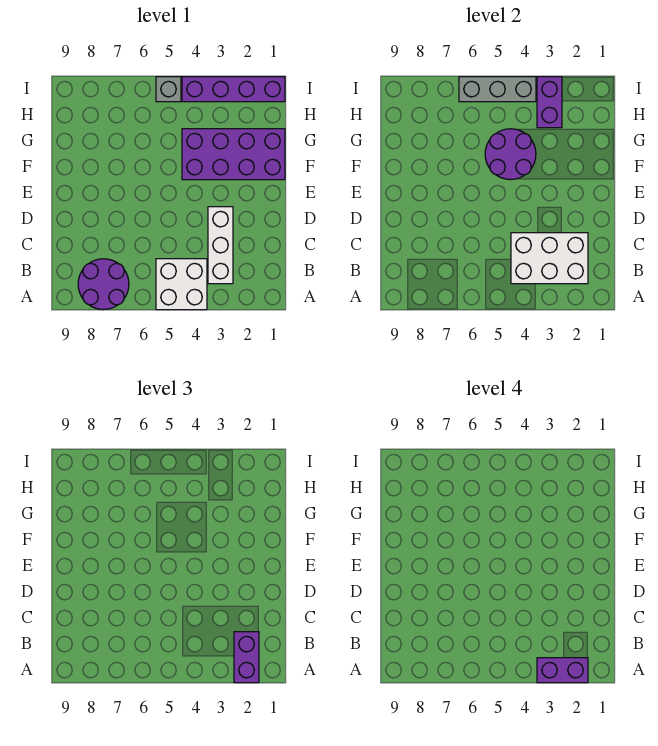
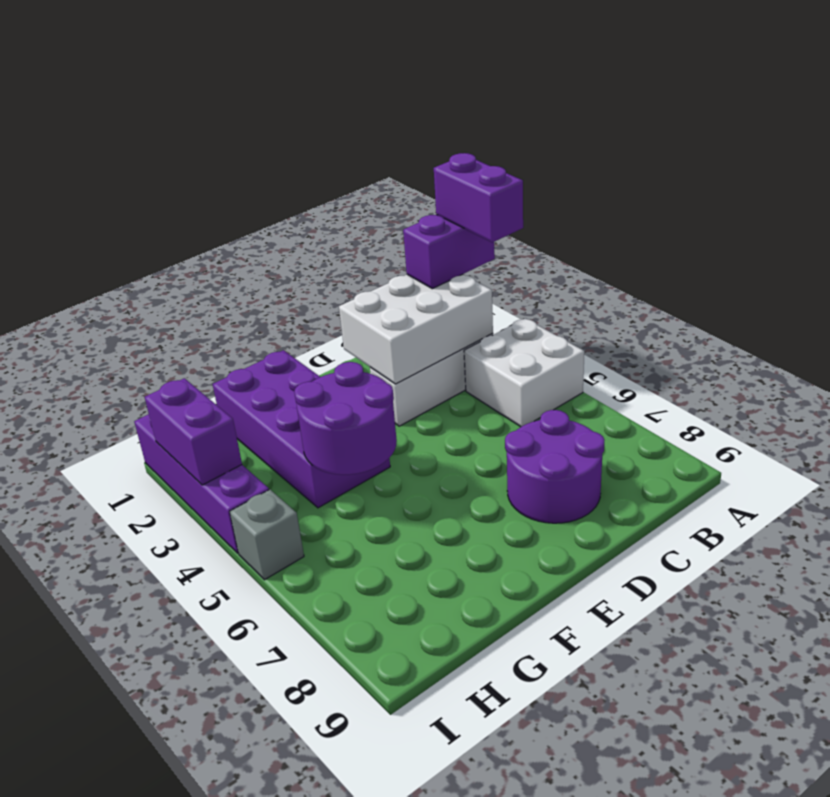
purple 2x2 round brick [78,259,129,310] -> purple 2x2 round brick moved to [505,410,604,523]
white 2x3 brick [511,233,588,284] -> white 2x3 brick turned to [339,274,493,384]
purple 1x2 brick [537,77,562,128] -> purple 1x2 brick turned to [145,378,242,485]
grey 1x3 brick [459,77,536,102] -> none

